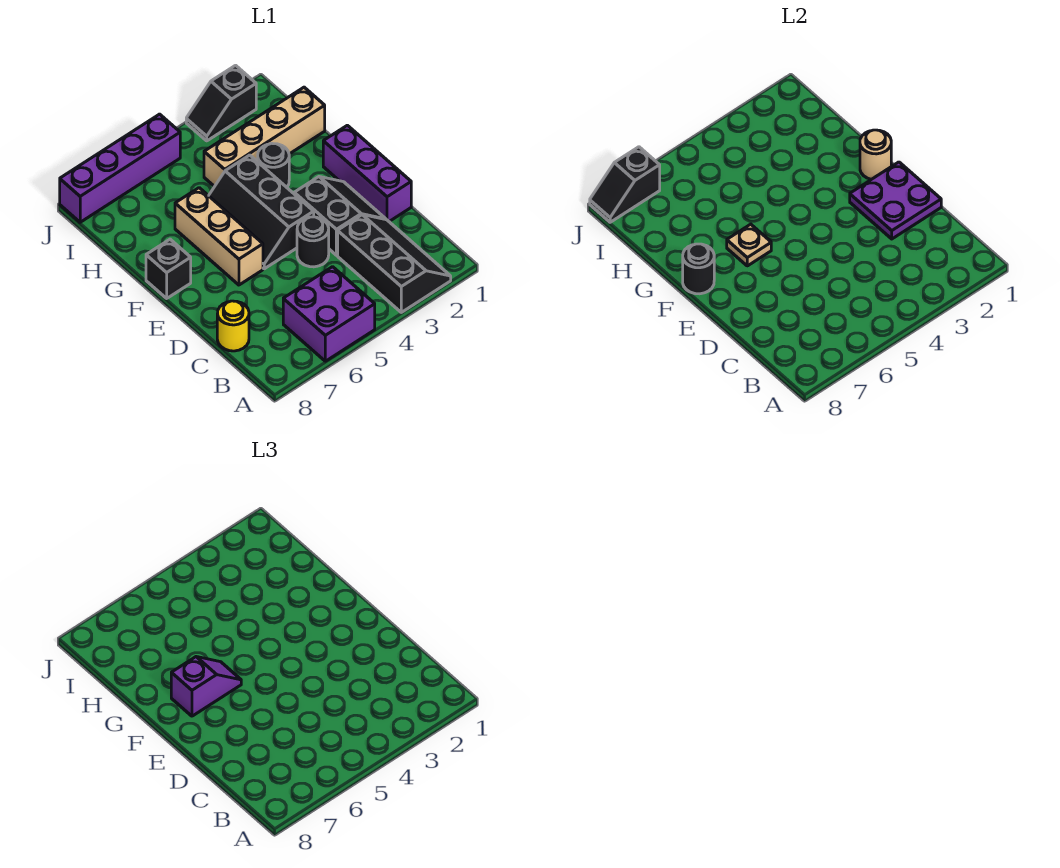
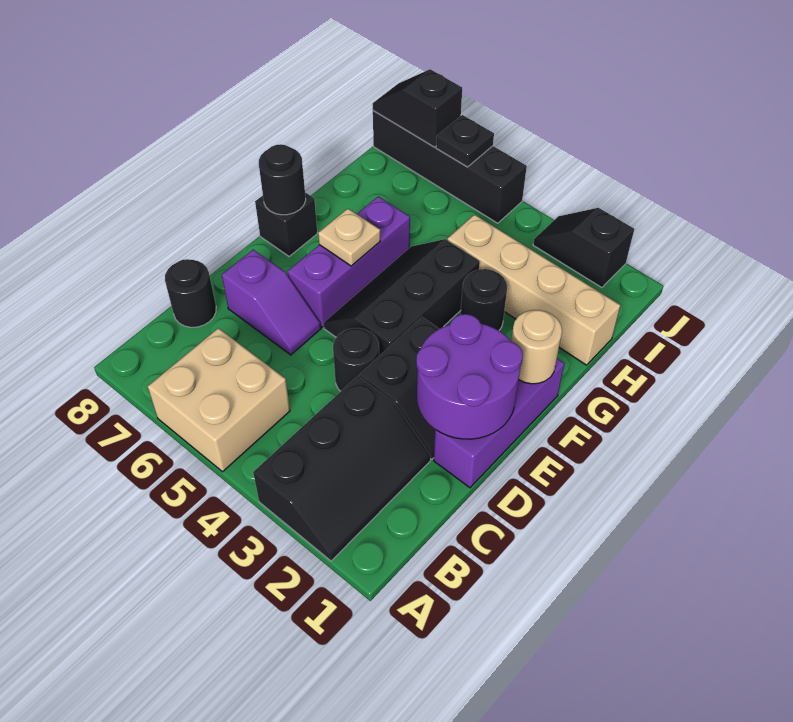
purple 2x2 brick [283,267,375,361] -> tan 2x2 brick [148,328,290,472]
yellow 1x1 round brick [217,301,249,351] -> black 1x1 round brick [165,259,216,327]
purple 2x2 plate [850,162,941,239] -> purple 2x2 round brick [416,314,523,439]
tan 1x3 brick [175,188,263,285] -> purple 1x3 brick [287,196,410,327]
purple 1x2 slope [171,657,241,716] -> purple 1x2 slope moved to [222,250,321,355]
purple 1x4 brick [60,114,180,222] -> black 1x4 brick [373,111,527,223]
none -> black 1x1 plate [436,115,494,167]

